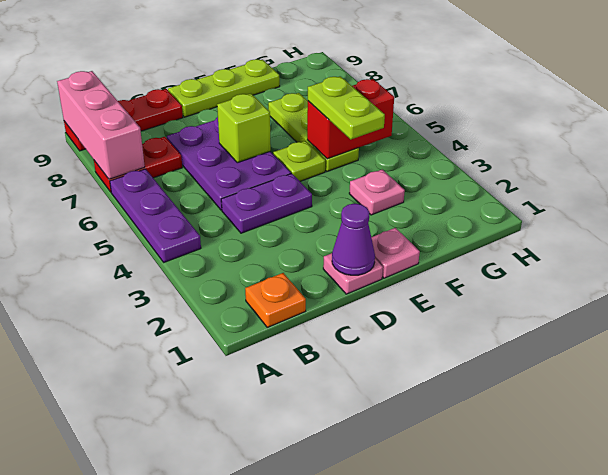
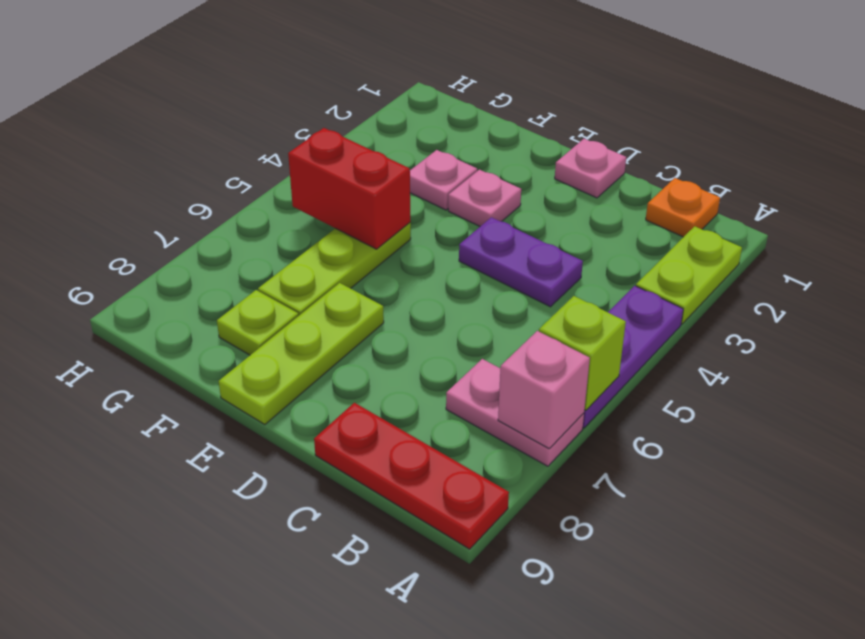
red 1x2 plate [94,137,182,192] -> pink 1x2 plate [446,359,584,466]
pink 1x3 brick [57,71,145,179] -> pink 1x1 brick [498,331,590,448]
purple 2x3 plate [167,117,291,210] -> none
purple 1x1 cone [332,204,375,275] -> none
lime 1x1 brick [217,94,271,163] -> lime 1x1 brick moved to [539,296,626,410]
lime 1x3 plate [168,59,280,117] -> lime 1x3 plate turned to [219,283,384,425]
pink 1x1 plate [371,228,420,278] -> pink 1x1 plate moved to [448,170,521,226]
lime 1x1 plate [273,141,325,181] -> lime 1x1 plate moved to [217,290,299,355]
lime 1x2 plate [308,76,385,139] -> lime 1x2 plate moved to [636,226,742,324]

